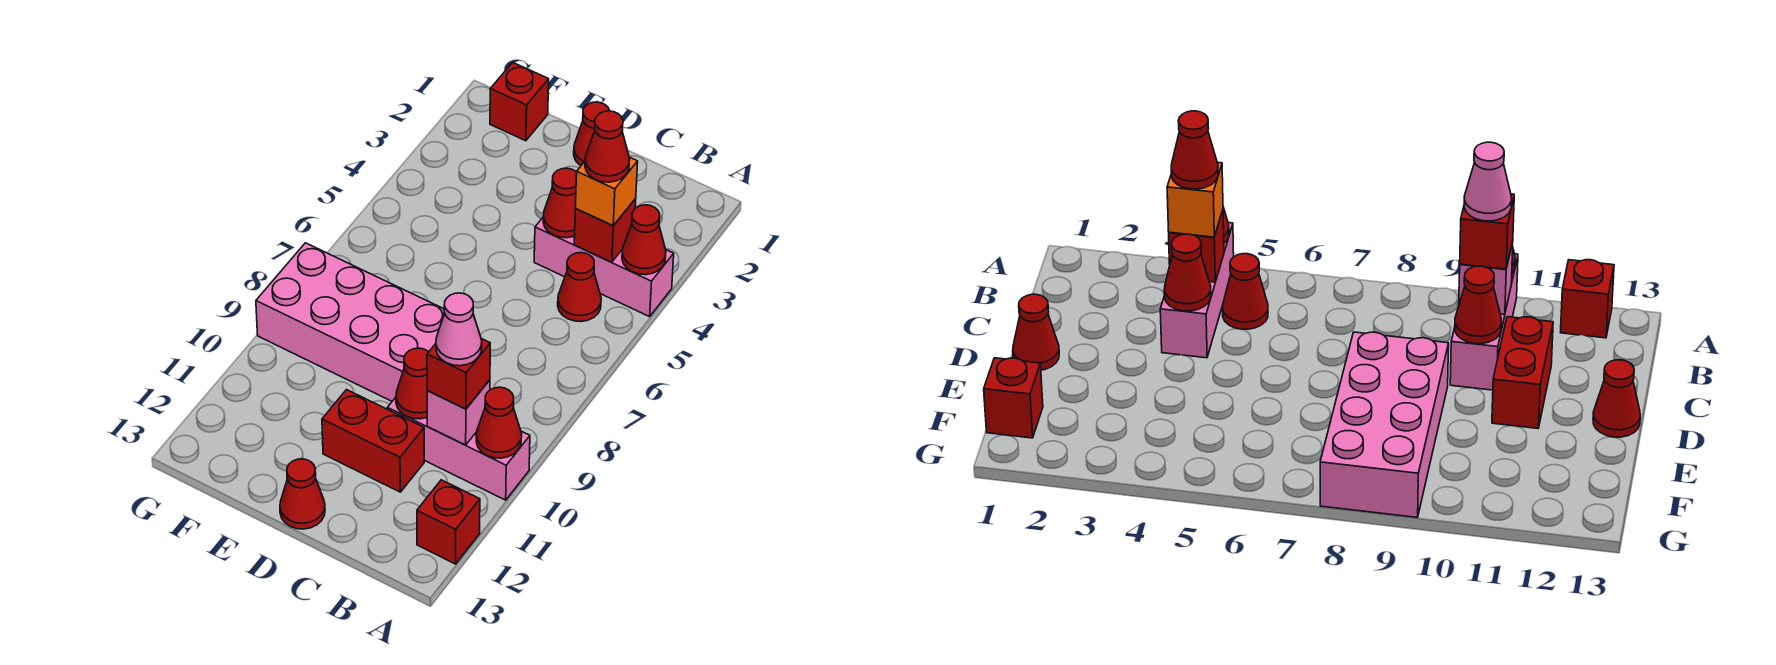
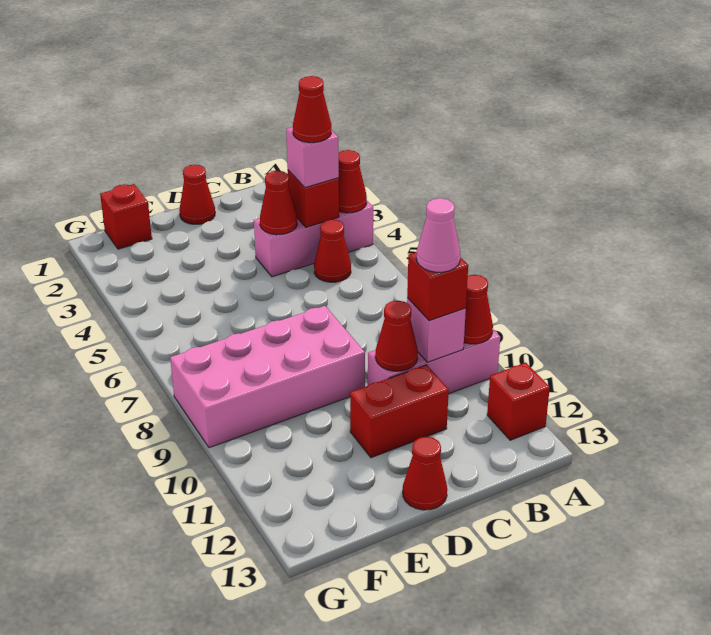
orange 1x1 brick [575,157,638,226] -> pink 1x1 brick [286,127,339,188]

